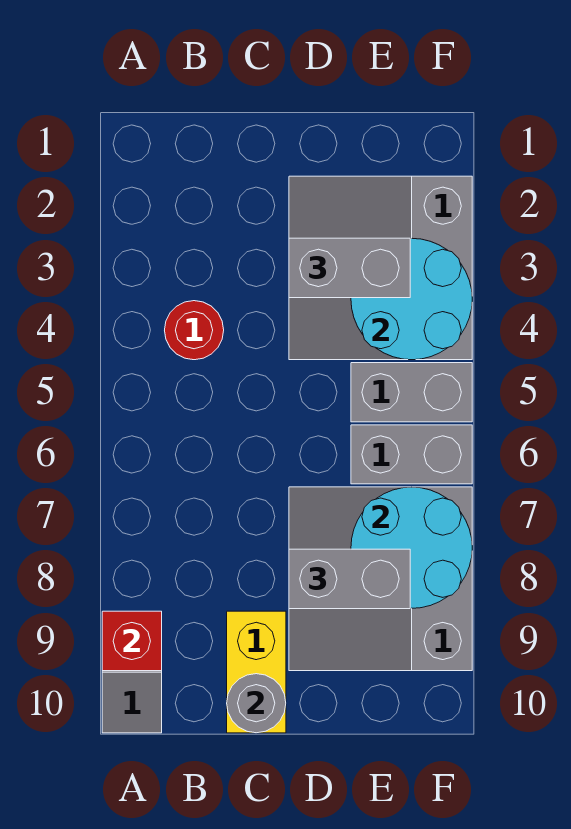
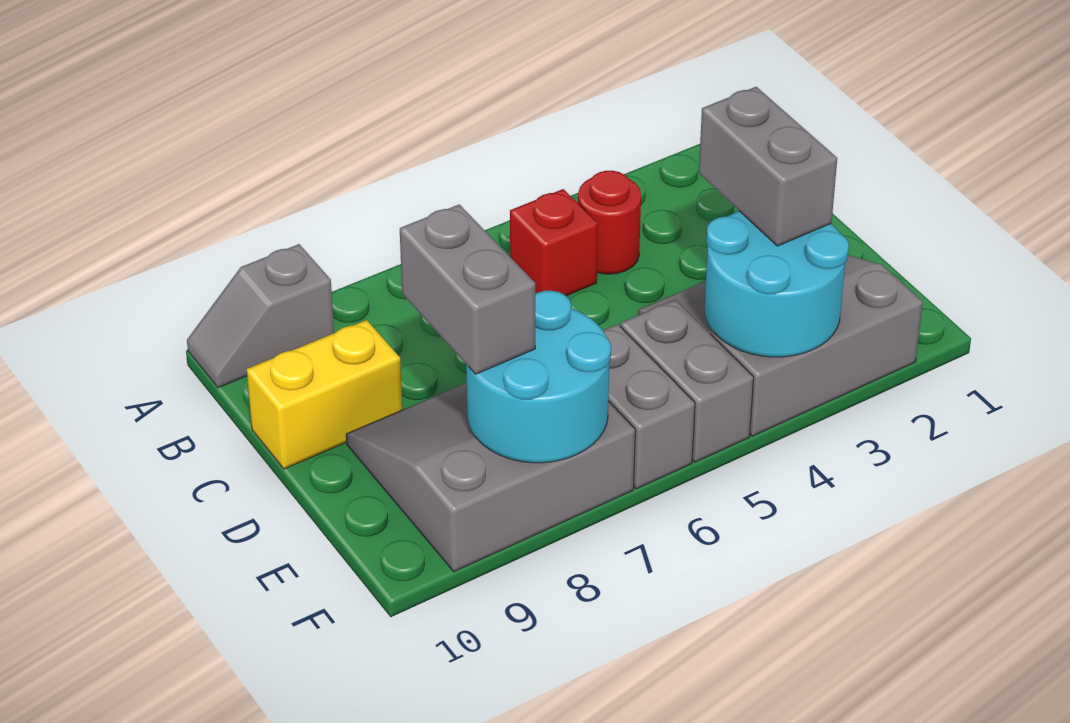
red 1x1 brick [102,611,162,671] -> red 1x1 brick moved to [510,189,598,296]
grey 1x1 round brick [227,674,286,733] -> none

